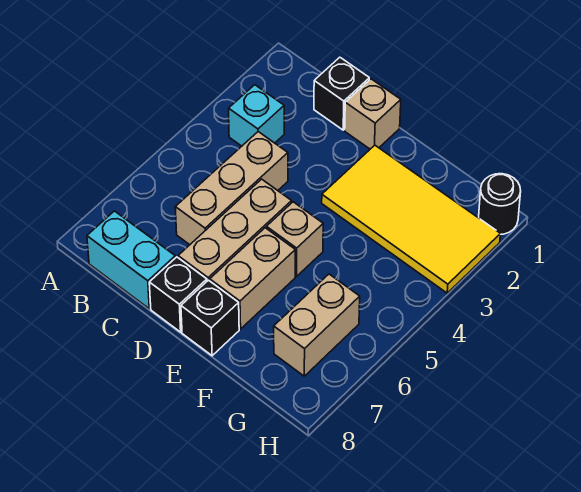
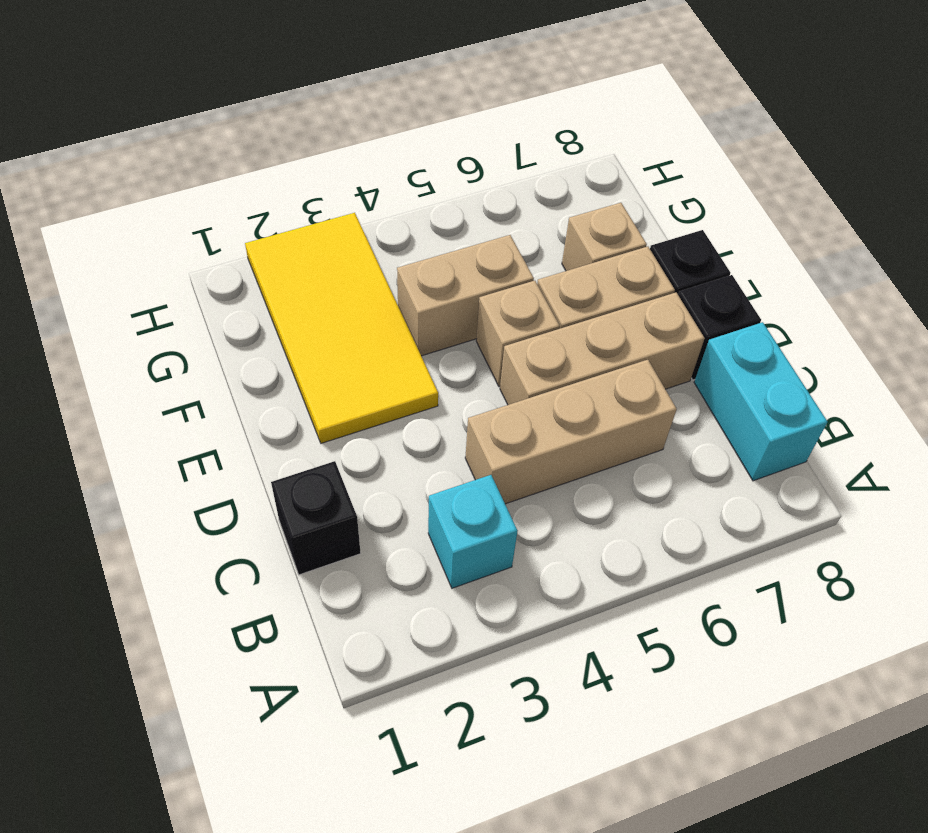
tan 1x1 brick [345,79,401,149] -> tan 1x1 brick moved to [562,203,647,271]
tan 1x2 brick [274,274,360,376] -> tan 1x2 brick moved to [397,235,534,356]
black 1x1 round brick [479,174,521,235] -> none

